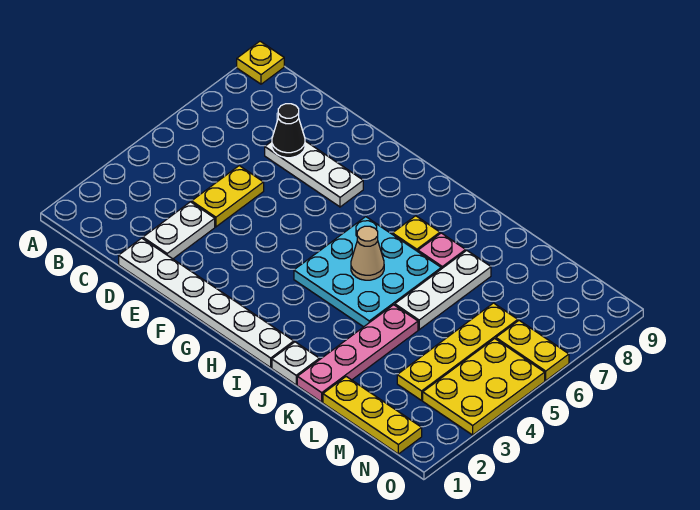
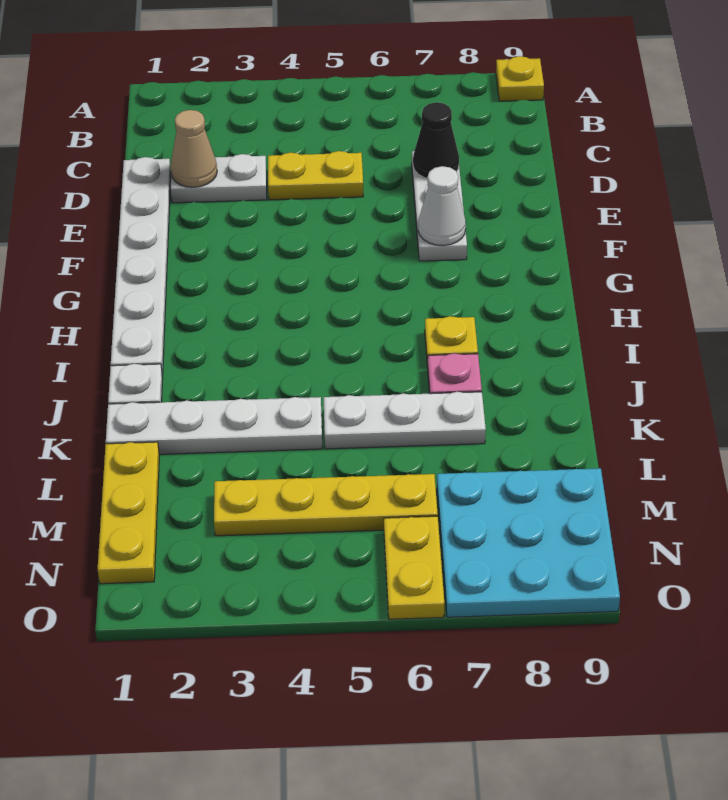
none -> white 1x1 cone [418,166,466,246]
cyan 3x3 plate [294,217,441,327] -> cyan 3x3 plate moved to [437,468,620,617]
tan 1x1 cone [351,226,384,280] -> tan 1x1 cone moved to [170,110,217,187]
pink 1x4 plate [297,305,418,402] -> white 1x4 plate [106,397,322,454]
yellow 2x3 plate [423,339,545,435] -> none

